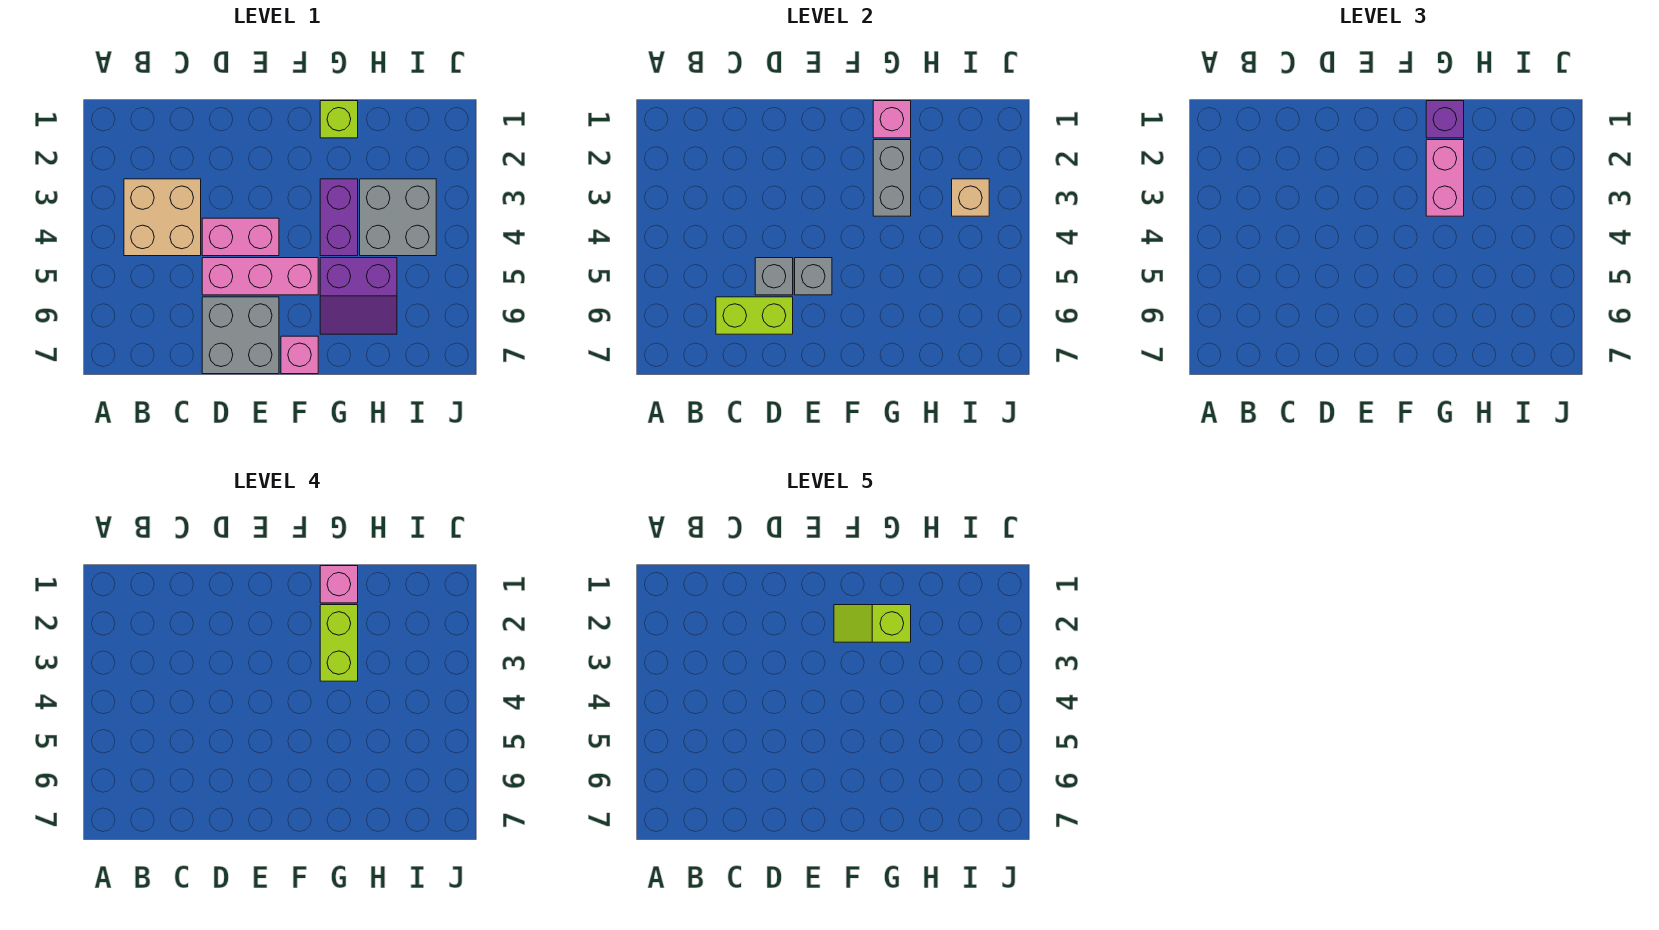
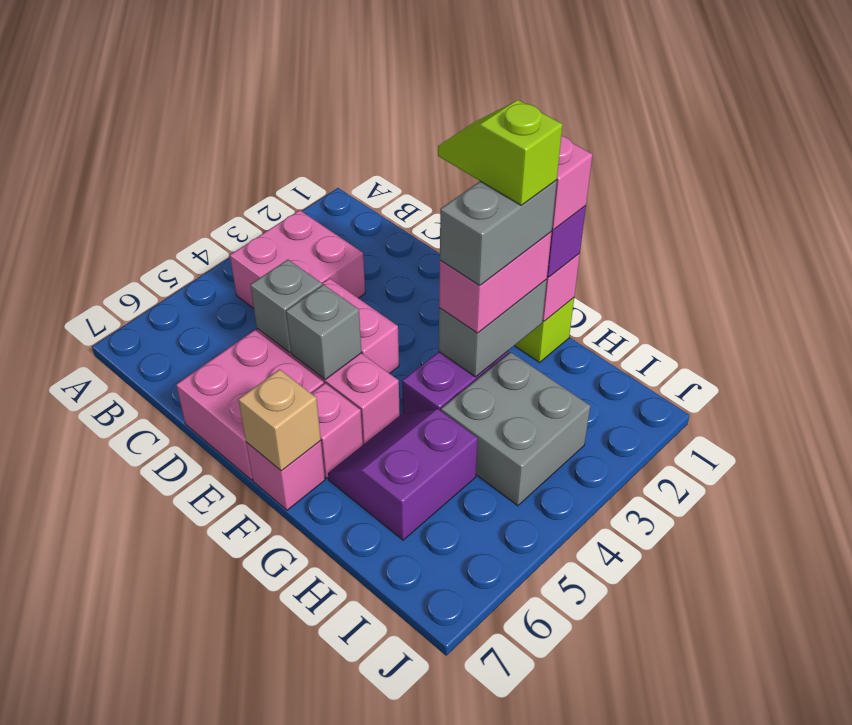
tan 2x2 brick [124,179,201,256] -> pink 2x2 brick [230,210,365,308]
lime 1x2 brick [716,297,793,334] -> none
grey 2x2 brick [202,297,279,374] -> pink 2x2 brick [176,330,324,480]
none -> pink 1x1 brick [311,383,363,478]
lime 1x2 brick [320,605,358,681] -> grey 1x2 brick [440,180,557,286]
purple 2x2 slope [320,258,397,334] -> purple 2x2 slope turned to [328,409,478,540]
tan 1x1 brick [952,179,989,216] -> tan 1x1 brick moved to [238,369,321,471]

